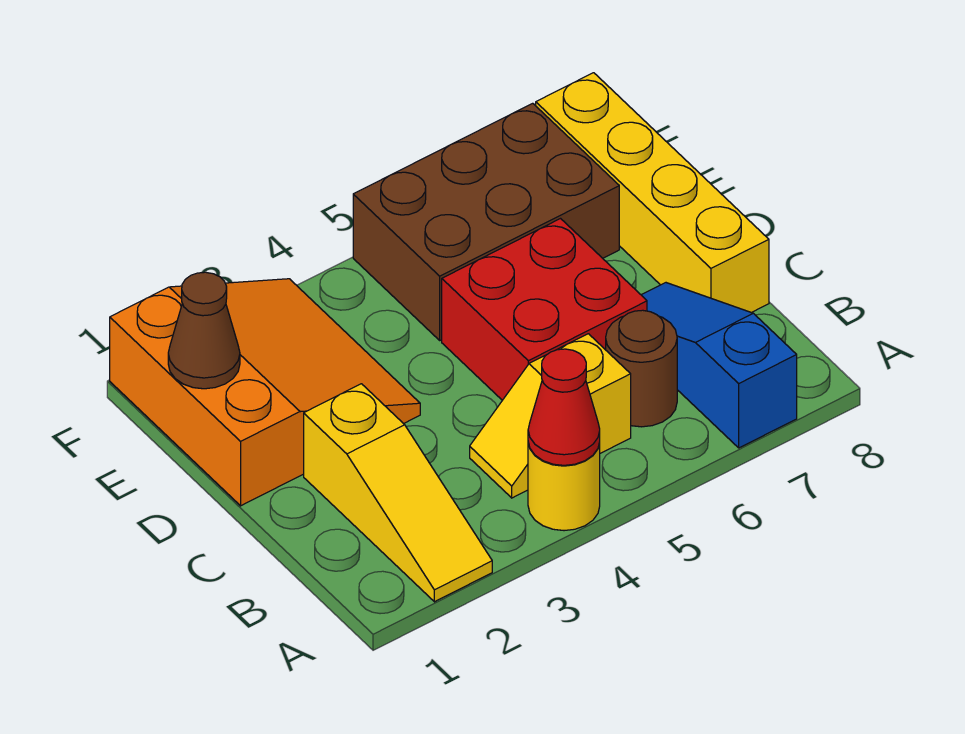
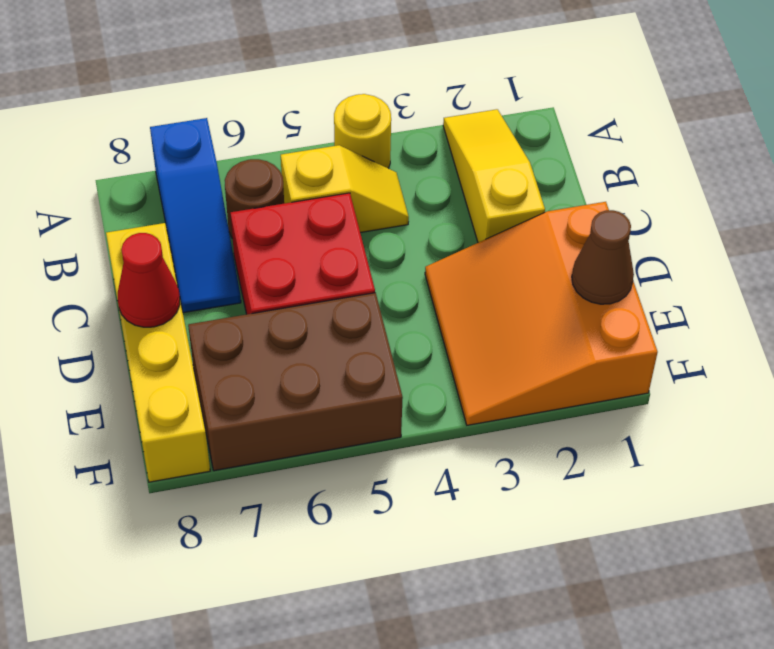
red 1x1 cone [528,349,600,465] -> red 1x1 cone moved to [117,233,180,327]

